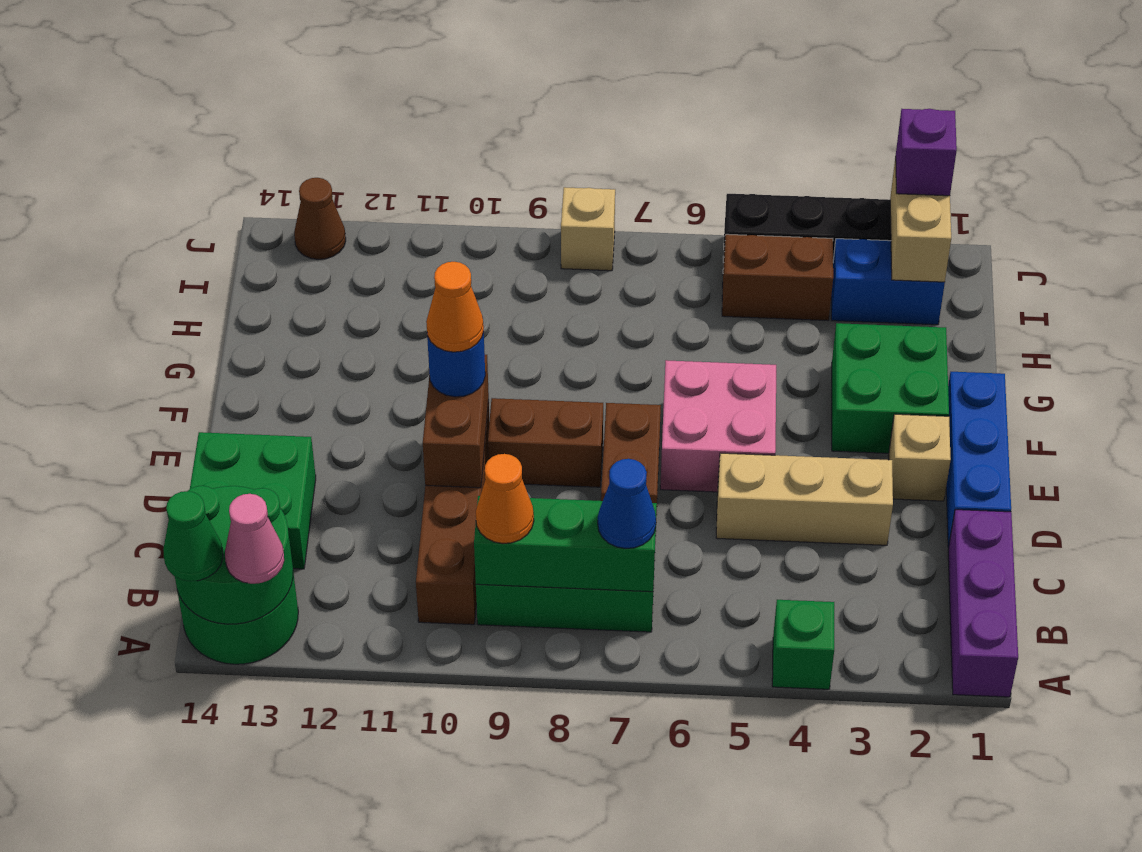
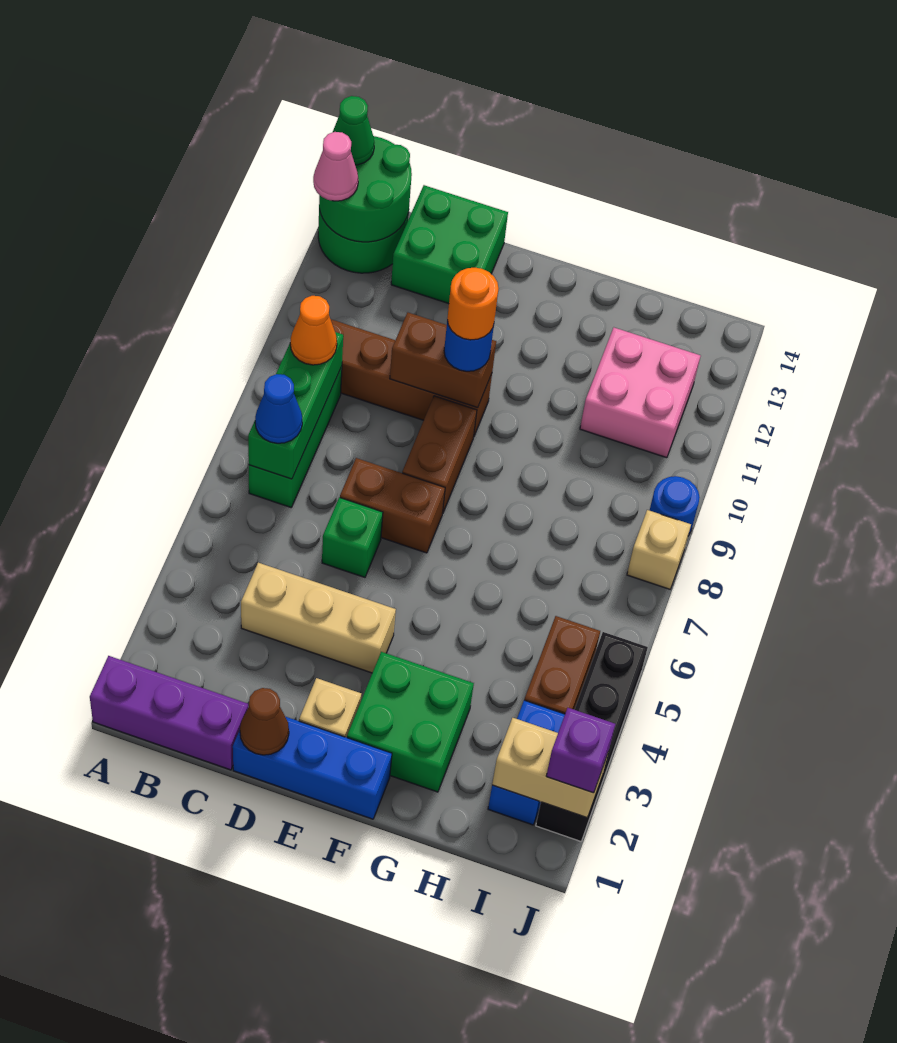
green 1x1 brick [772,600,834,689] -> green 1x1 brick moved to [322,497,383,577]
tan 1x3 brick [716,453,893,545] -> tan 1x3 brick turned to [241,563,396,673]
pink 2x2 brick [660,360,776,492] -> pink 2x2 brick moved to [580,328,700,458]
orange 1x1 cone [426,262,484,352] -> orange 1x1 round brick [447,268,499,340]
none -> blue 1x1 round brick [650,476,700,536]
brown 1x1 cone [294,178,346,259] -> brown 1x1 cone moved to [240,688,289,755]

